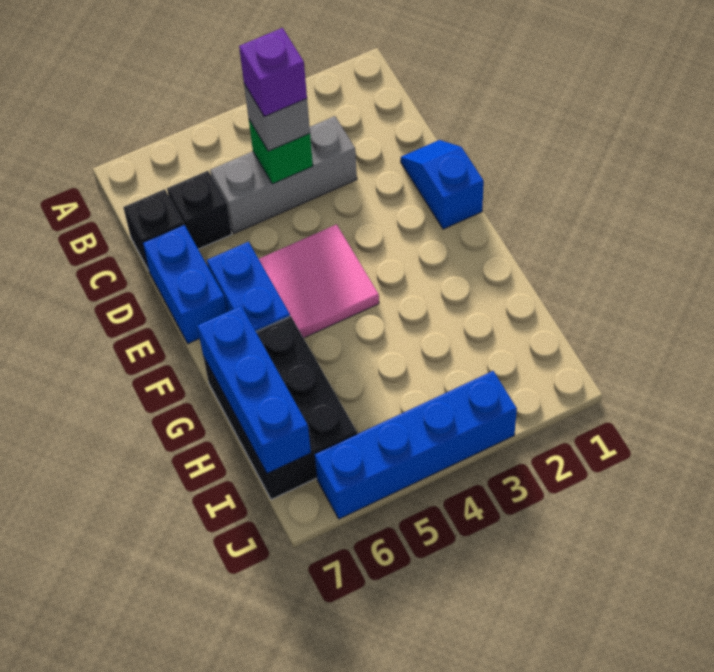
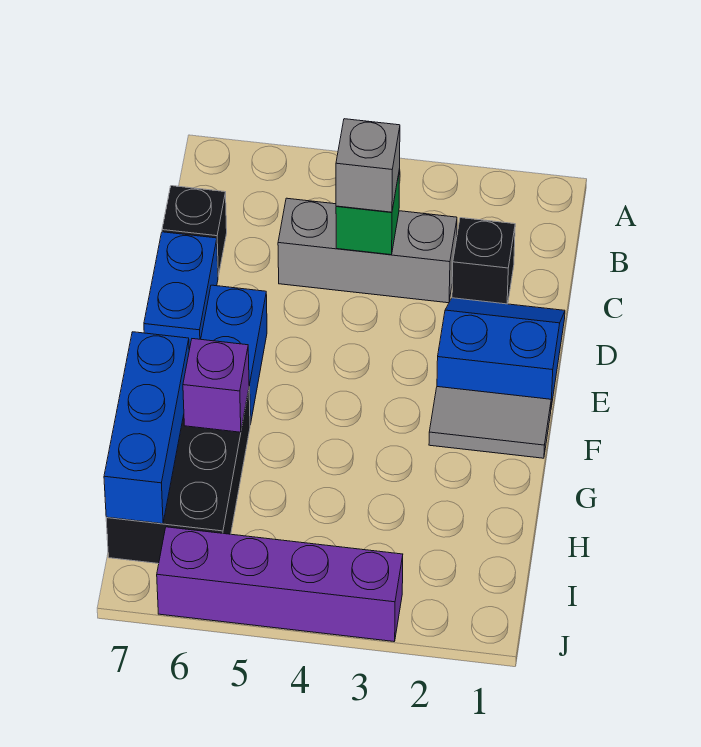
purple 1x1 brick [239,28,307,116] -> purple 1x1 brick moved to [183,339,249,432]
black 1x1 brick [167,171,232,249] -> black 1x1 brick moved to [452,218,515,304]
blue 1x2 slope [401,140,484,229] -> blue 2x2 slope [437,298,565,407]
pink 2x2 tile [259,224,379,338] -> none
none -> grey 1x2 tile [429,387,551,458]
blue 1x4 brick [315,371,517,519] -> purple 1x4 brick [157,527,403,641]

